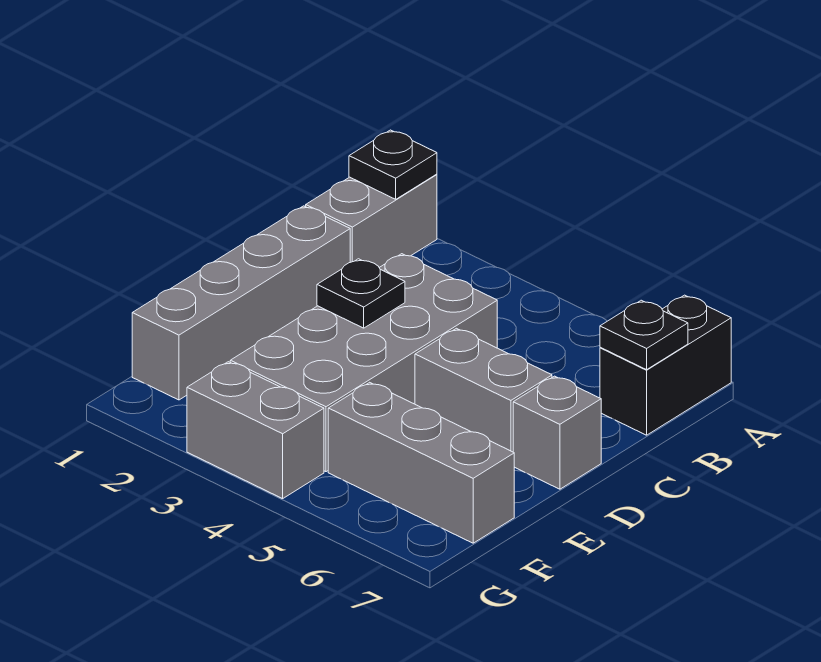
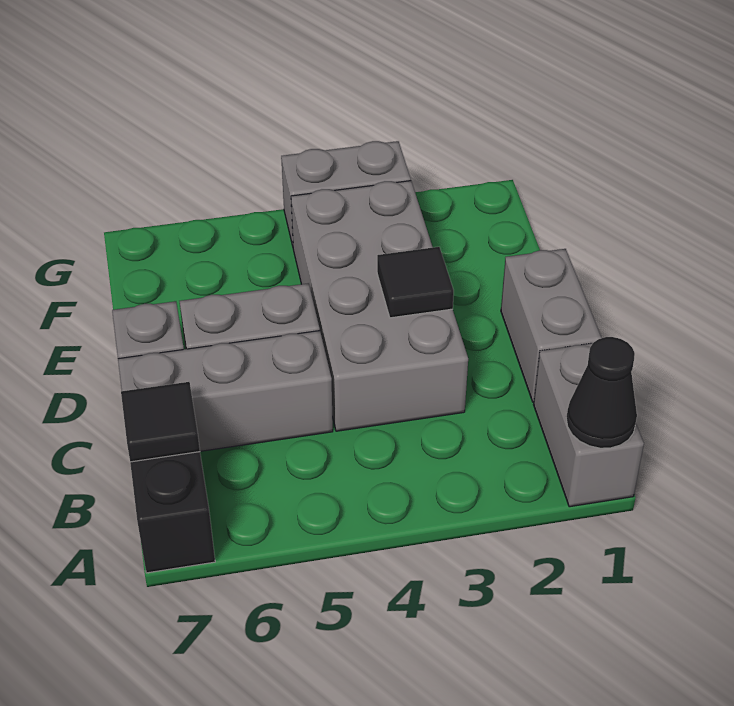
black 1x1 plate [349,130,437,199] -> black 1x1 cone [566,337,637,448]
black 1x1 plate [600,300,688,370] -> black 1x1 tile [121,382,200,462]
grey 1x4 brick [132,206,350,400] -> grey 1x2 brick [501,249,601,402]
black 1x1 plate [317,259,405,328] -> black 1x1 tile [377,247,454,318]
grey 1x3 brick [328,382,514,543] -> grey 1x3 brick moved to [118,331,333,451]

